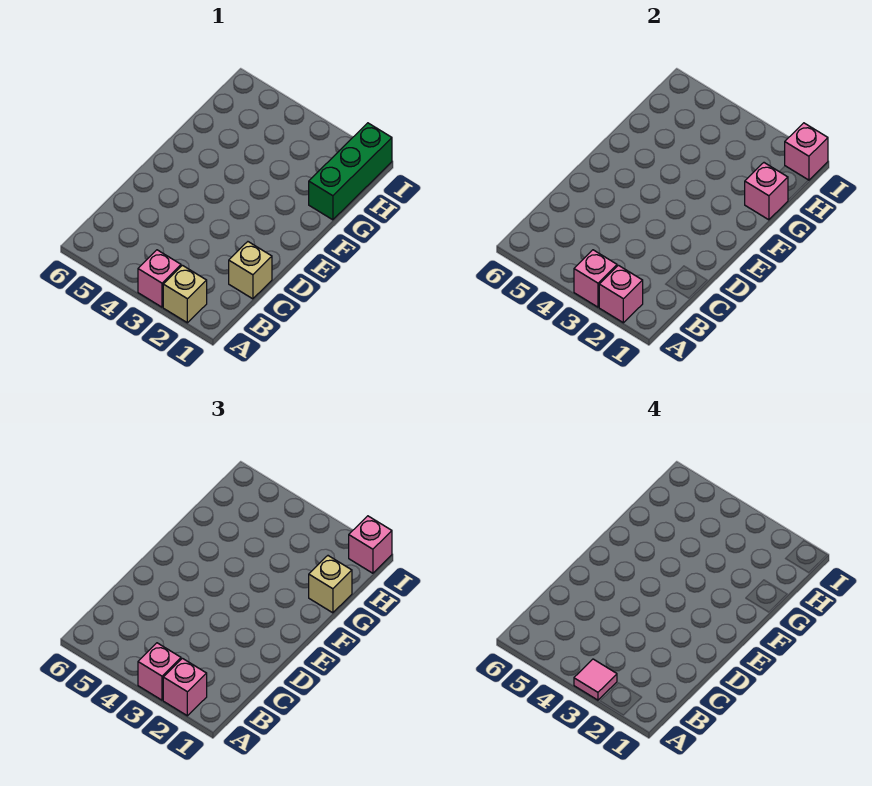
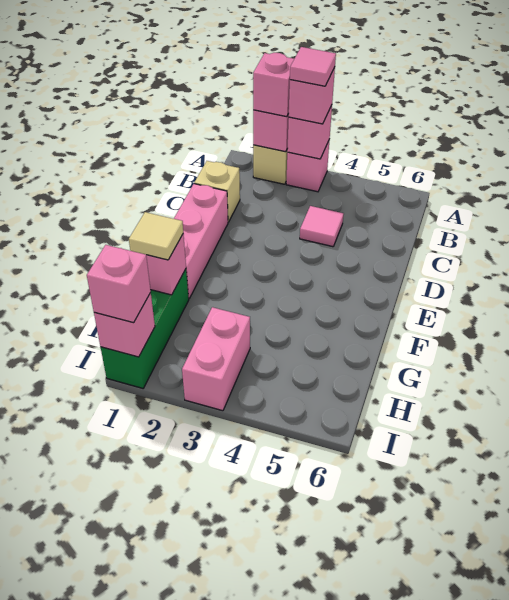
none -> pink 1x1 tile [300,206,344,247]
none -> pink 1x3 brick [174,184,228,298]
tan 1x1 brick [309,556,352,613] -> tan 1x1 tile [129,212,183,260]
none -> pink 1x2 brick [182,307,250,411]

